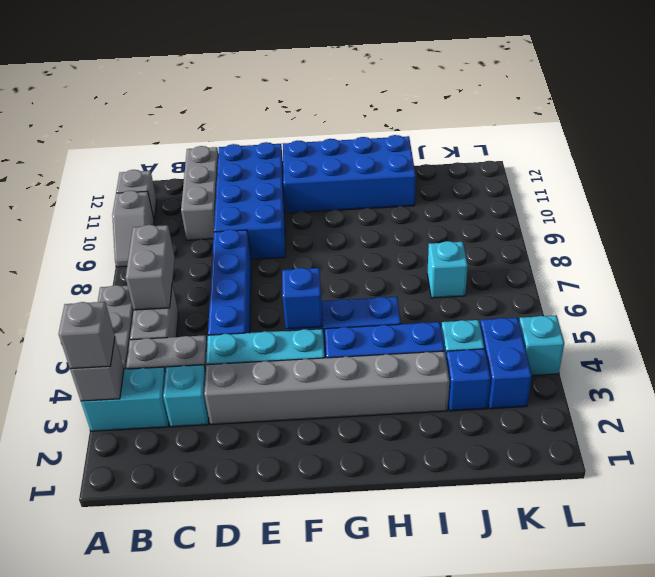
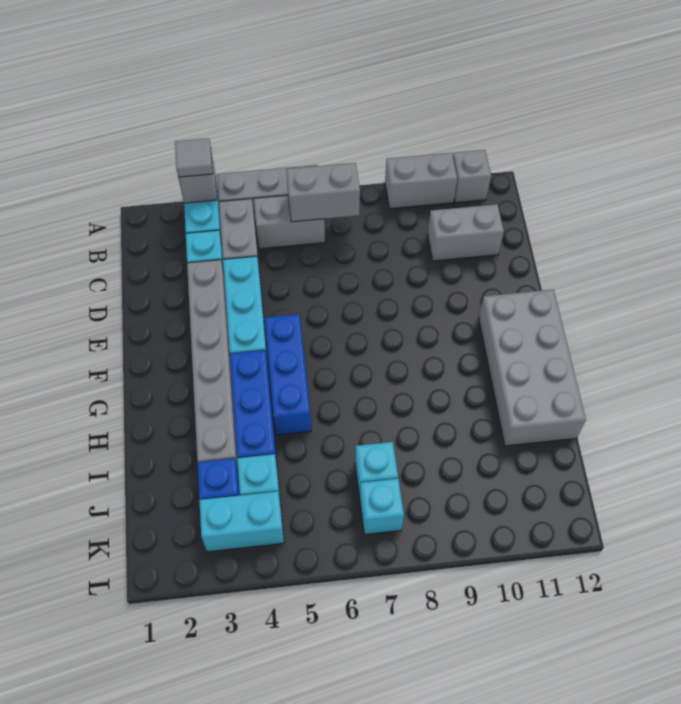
grey 1x1 brick [59,302,115,369] -> grey 1x1 tile [175,138,213,177]
grey 1x2 slope [112,191,154,267] -> grey 1x2 brick [385,153,457,209]
grey 1x3 brick [181,146,218,240] -> grey 1x2 brick [427,204,504,261]
blue 1x4 brick [208,229,251,335] -> none
blue 2x4 brick [214,142,285,259] -> none
blue 1x1 brick [282,268,323,329] -> none
blue 2x4 brick [283,135,416,213] -> grey 2x4 brick [479,289,586,446]
blue 1x2 brick [480,318,532,409] -> cyan 1x2 brick [199,492,284,552]
cyan 1x1 brick [519,315,564,375] -> cyan 1x1 brick moved to [360,479,404,534]

